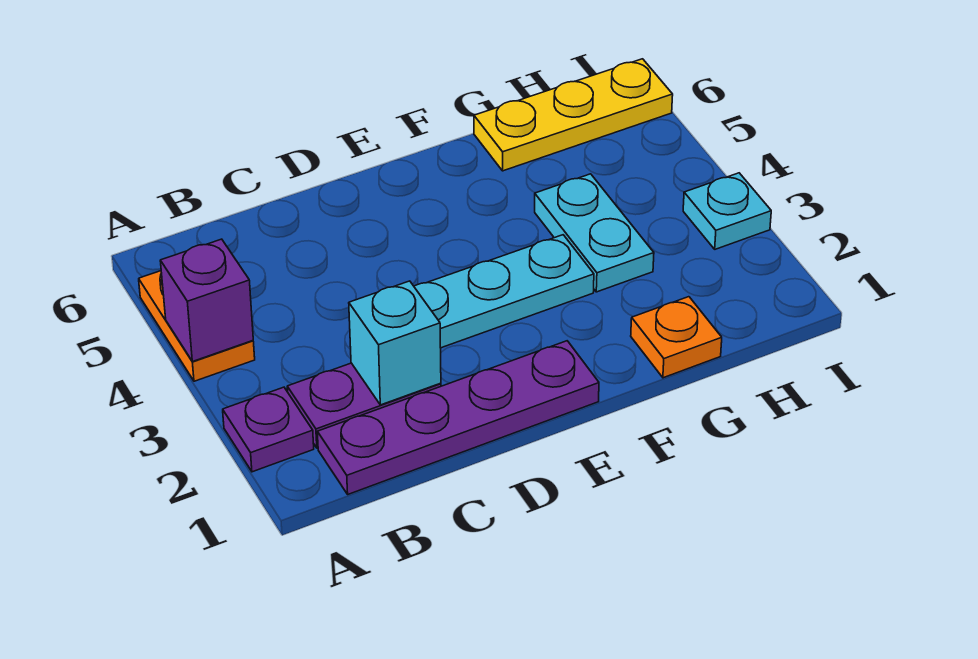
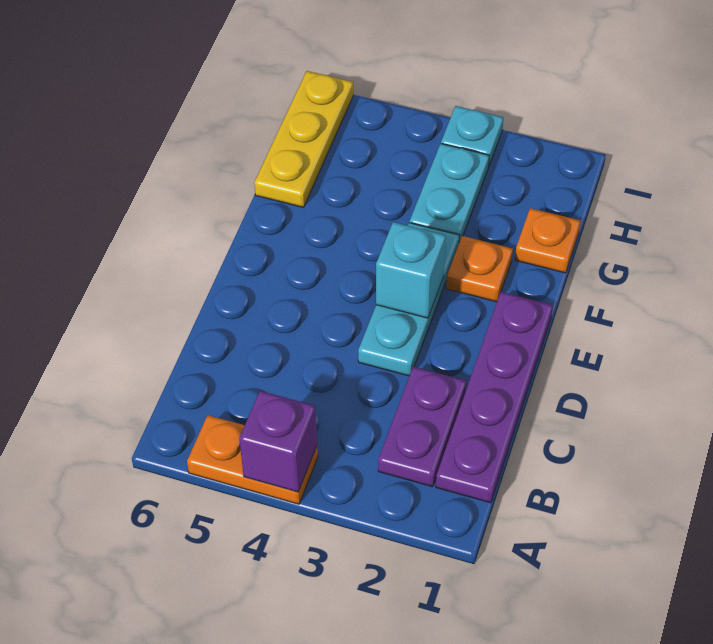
purple 1x1 plate [223,387,314,472] -> none
cyan 1x1 brick [349,281,441,405] -> cyan 1x1 brick moved to [376,222,446,318]
none -> orange 1x1 plate [446,236,513,302]
cyan 1x2 plate [535,174,654,292] -> cyan 1x2 plate turned to [410,144,489,242]

